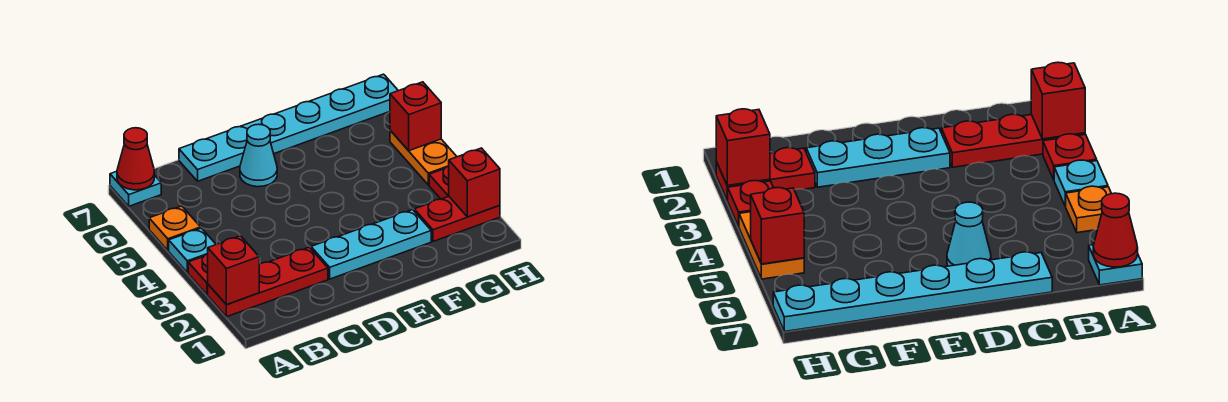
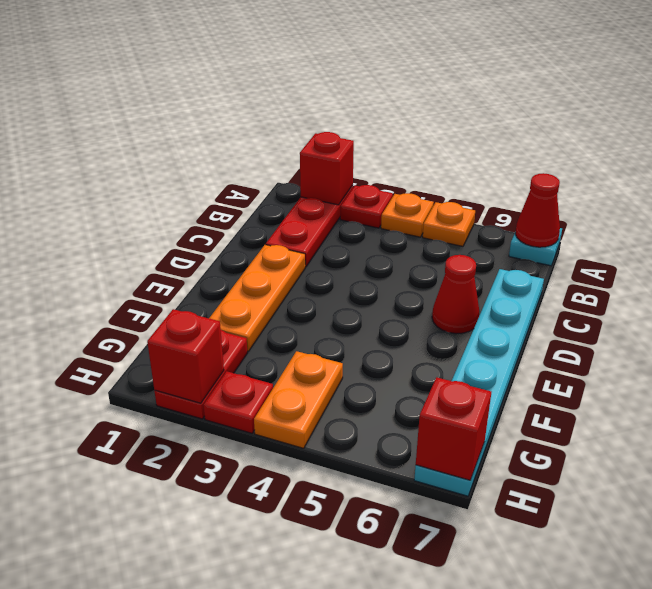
cyan 1x1 plate [169,228,216,273] -> orange 1x1 plate [381,193,434,237]
cyan 1x3 plate [311,210,431,279] -> orange 1x3 plate [209,244,305,351]
cyan 1x1 cone [240,124,277,187] -> red 1x1 cone [432,255,479,334]
orange 1x2 plate [390,130,457,185] -> orange 1x2 plate turned to [254,351,343,448]
red 1x1 brick [390,82,441,151] -> red 1x1 brick moved to [416,377,491,480]

